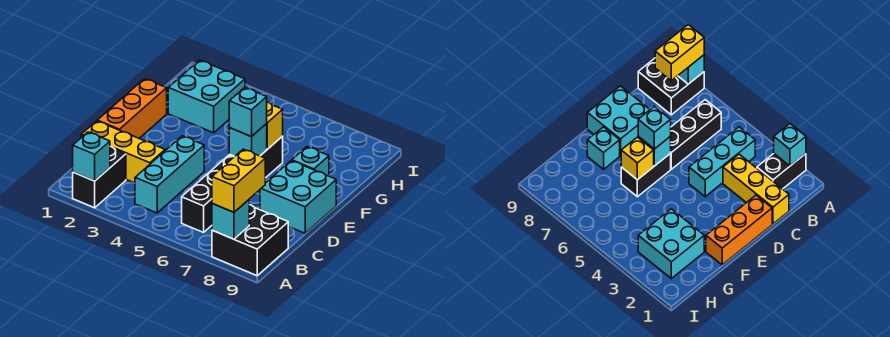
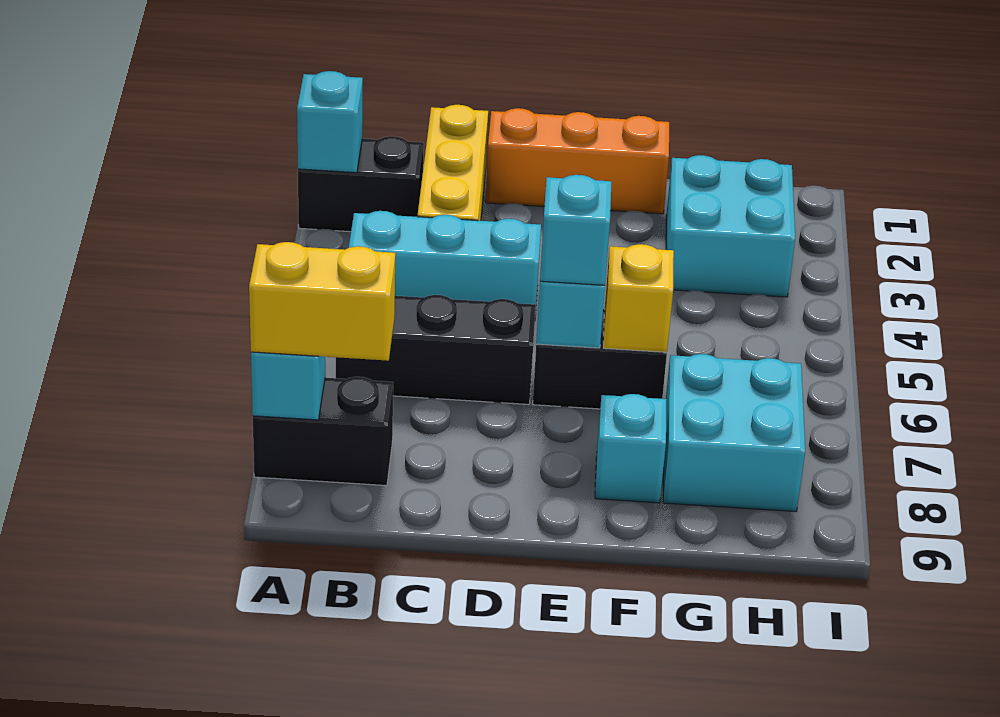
black 2x2 brick [212,205,288,276] -> black 1x2 brick [253,377,393,486]
cyan 2x2 brick [260,161,336,233] -> cyan 2x2 brick moved to [663,354,805,511]

